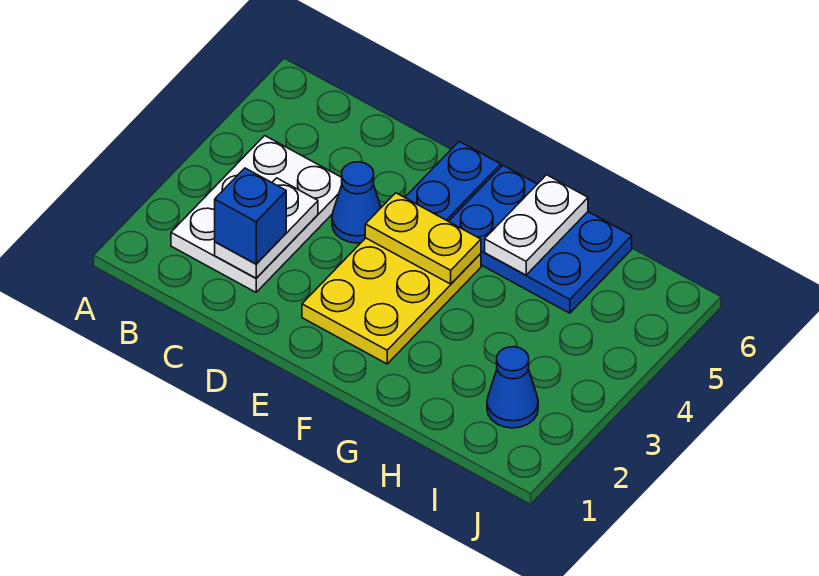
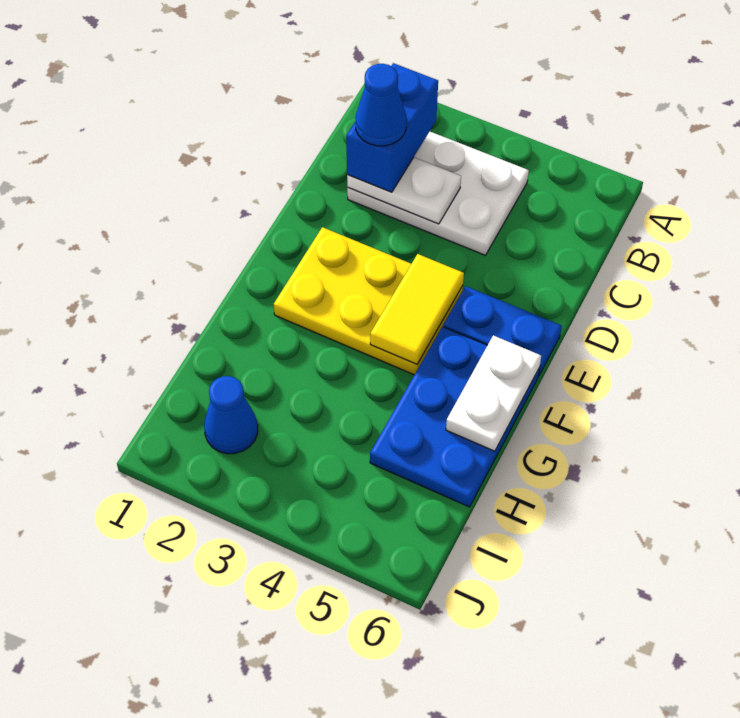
blue 1x1 brick [215,168,286,264] -> blue 1x2 brick [346,63,438,192]
blue 1x1 cone [332,162,381,243] -> blue 1x1 cone moved to [356,64,406,146]
yellow 1x2 plate [365,193,481,284] -> yellow 1x2 tile [370,254,464,364]
white 1x2 plate [485,175,588,275] -> white 1x2 plate turned to [446,335,541,451]

